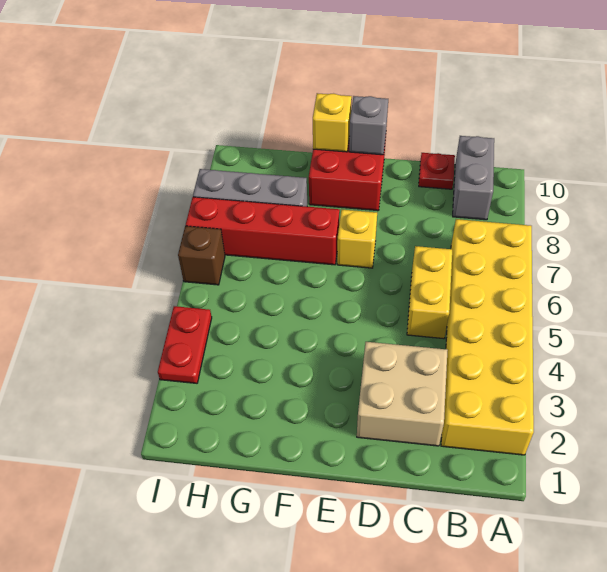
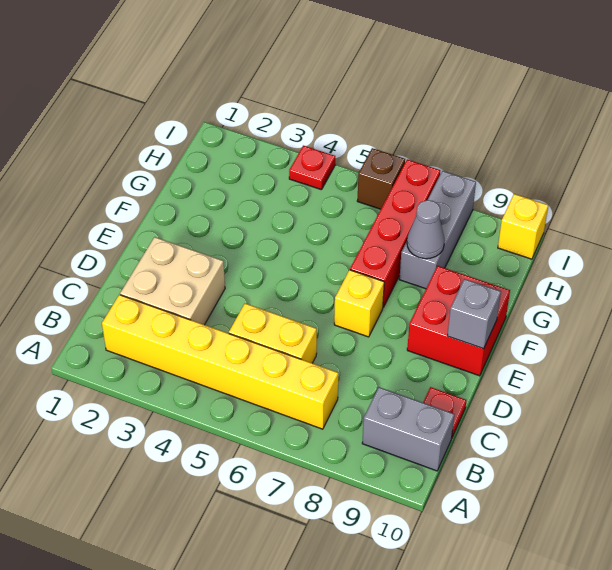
yellow 2x6 brick [441,219,534,455] -> yellow 1x6 brick [102,295,338,429]
yellow 1x1 brick [313,93,352,152] -> yellow 1x1 brick moved to [498,194,548,259]
none -> grey 1x1 cone [407,200,445,259]
red 1x2 plate [158,306,212,383] -> red 1x1 plate [289,146,335,190]

